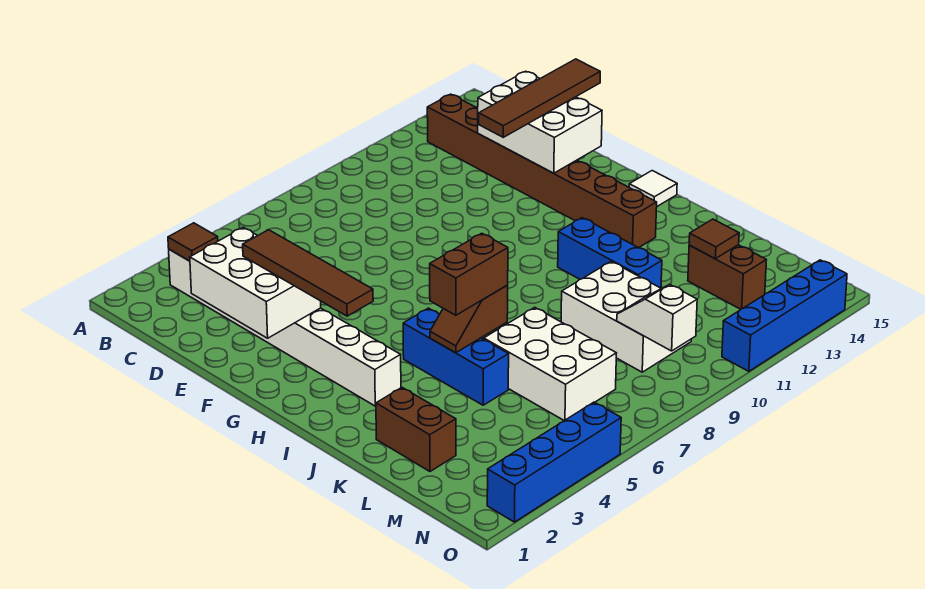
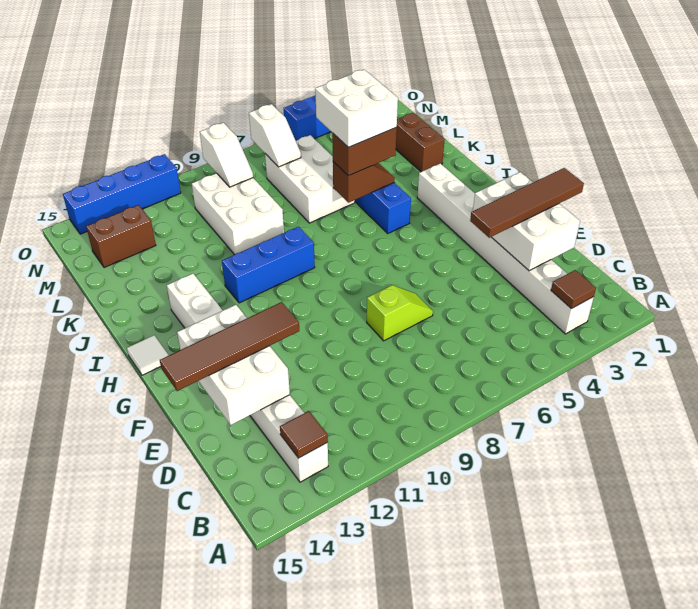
brown 1x8 brick [427,94,657,248] -> white 1x8 brick [167,274,328,482]
brown 1x4 tile [243,230,373,316] -> brown 1x4 tile turned to [470,168,584,238]
none -> lime 1x2 slope [367,285,433,341]
blue 1x3 brick [558,218,662,288] -> blue 1x3 brick turned to [222,227,315,303]
none -> white 2x2 brick [315,70,398,147]
brown 1x2 brick [688,245,766,309] -> brown 1x2 brick turned to [86,205,156,268]
brown 1x1 tile [689,219,739,259] -> brown 1x1 tile moved to [280,411,328,458]
none -> white 1x2 slope [249,104,301,167]

